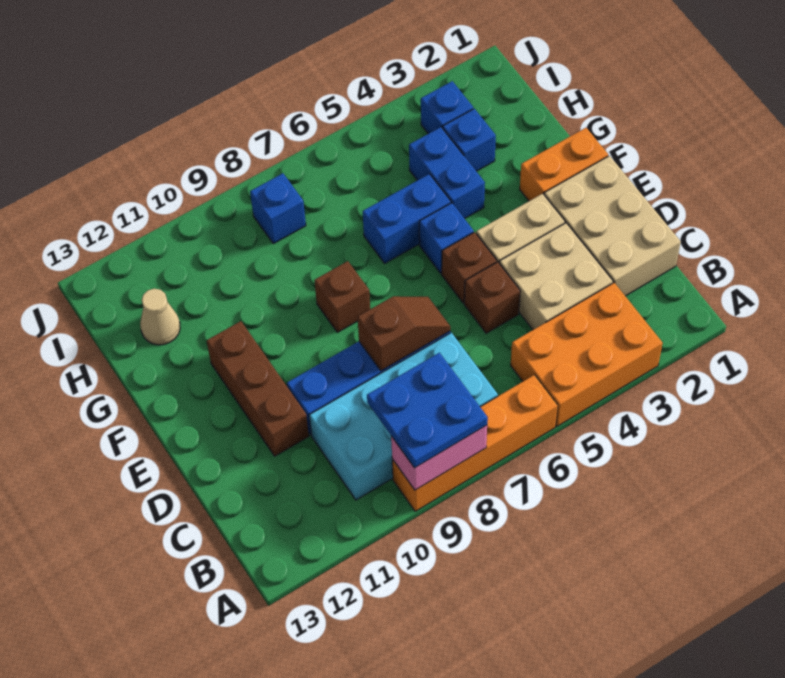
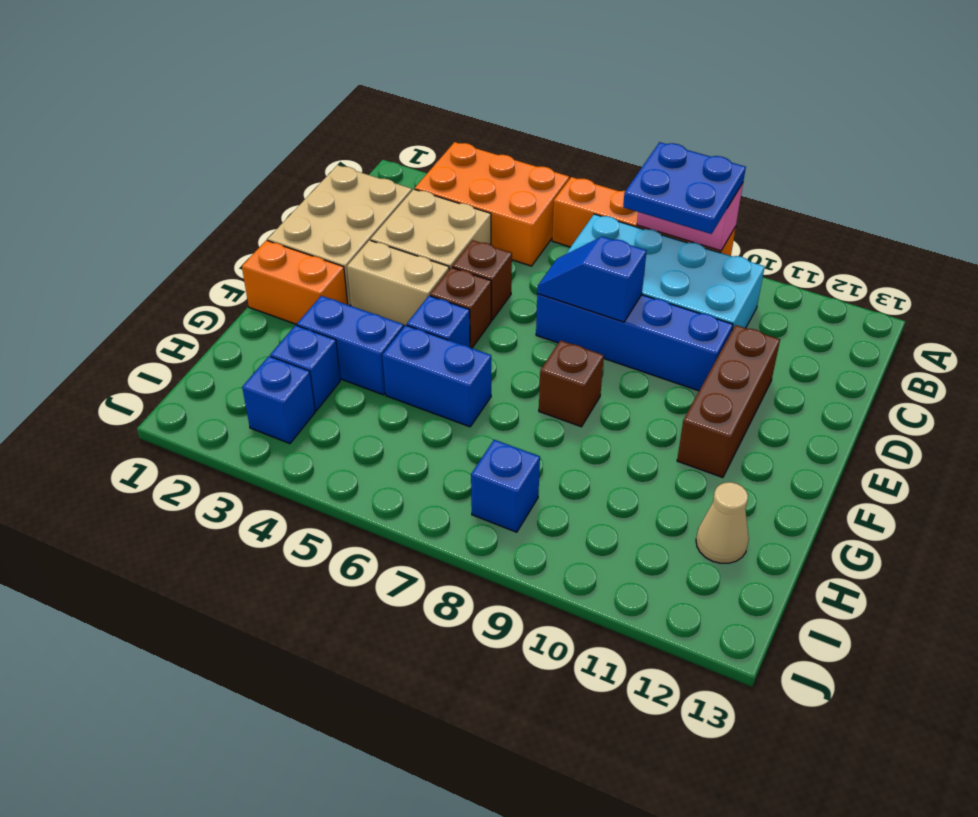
brown 1x2 slope [358,296,450,371] -> blue 1x2 slope [537,236,647,322]
blue 1x2 brick [409,127,485,219] -> blue 1x2 brick turned to [297,296,404,395]

